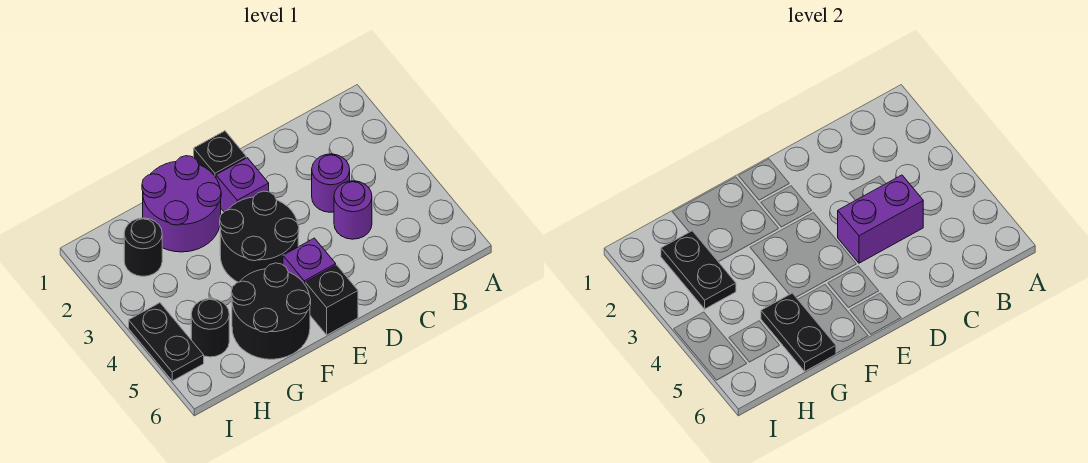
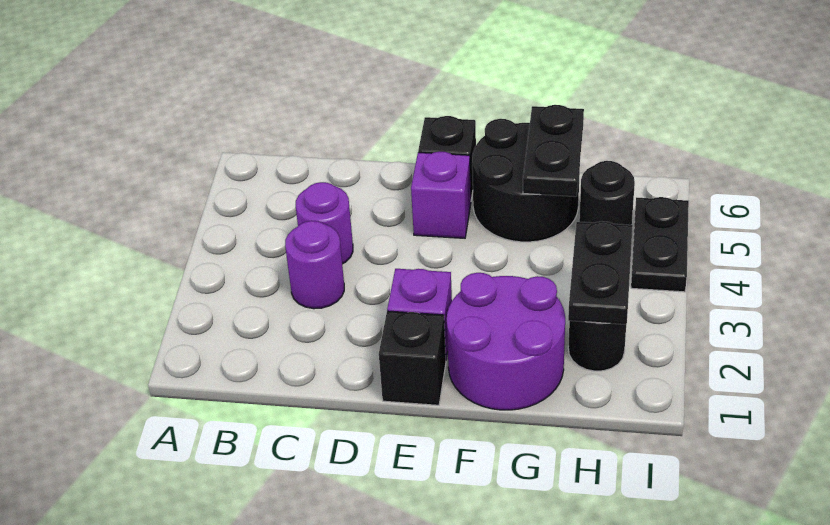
purple 1x2 brick [838,175,923,263] -> none
black 2x2 round brick [220,191,299,282] -> none

